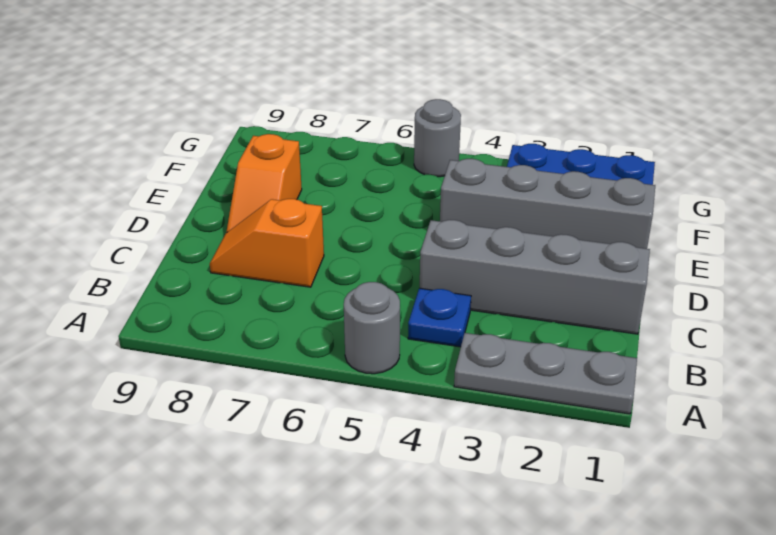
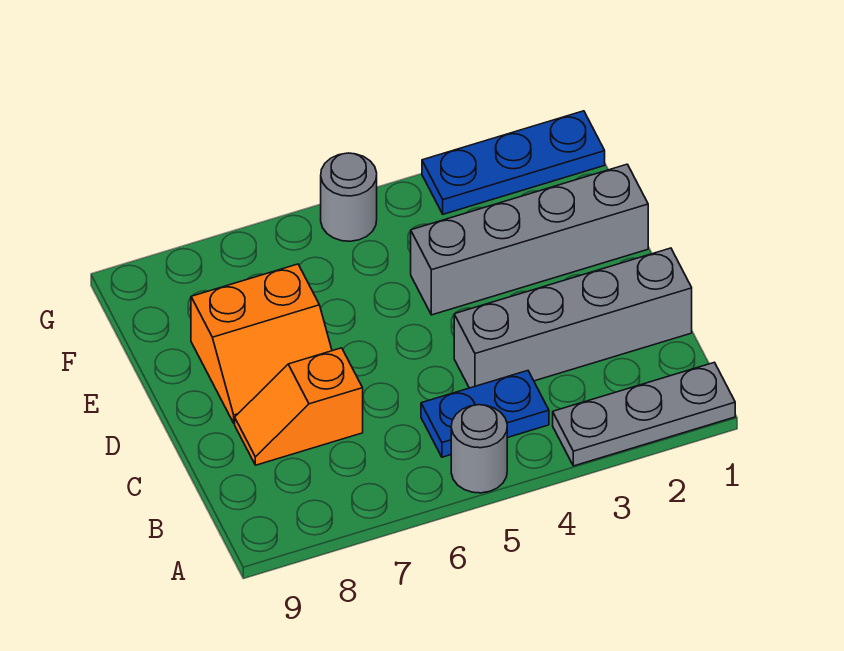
blue 1x1 plate [408,288,471,347] -> blue 1x2 plate [421,371,549,457]
orange 1x2 slope [226,134,302,233] -> orange 2x2 slope [191,264,332,423]

